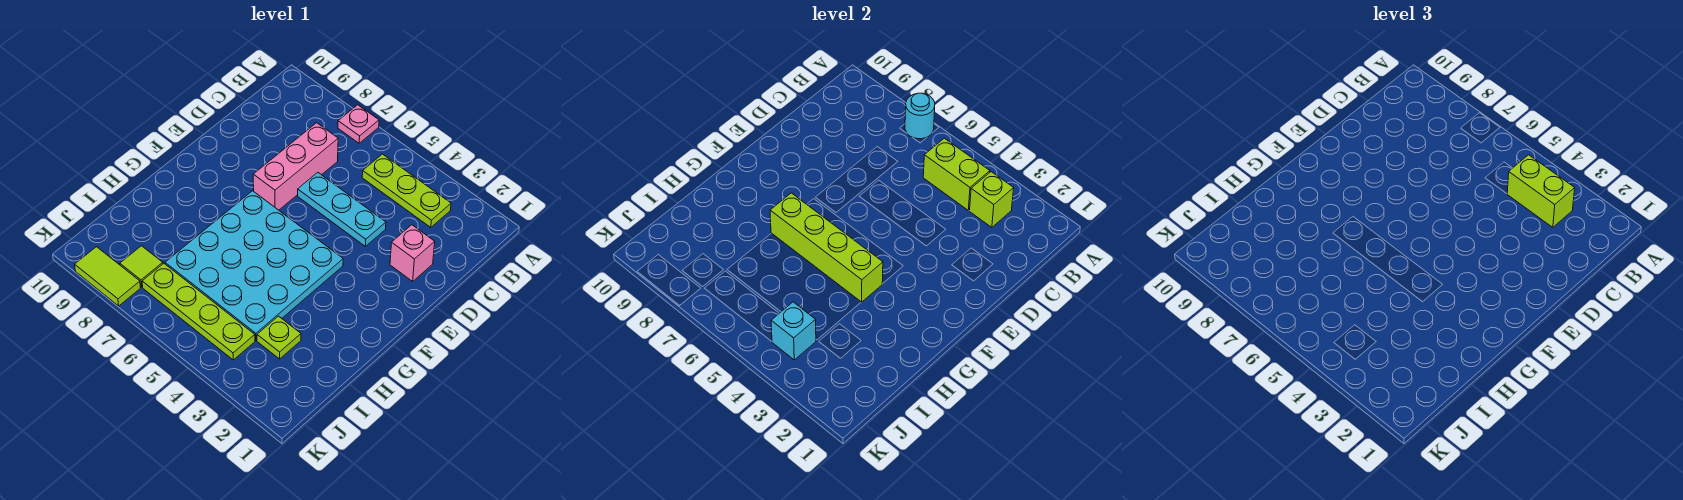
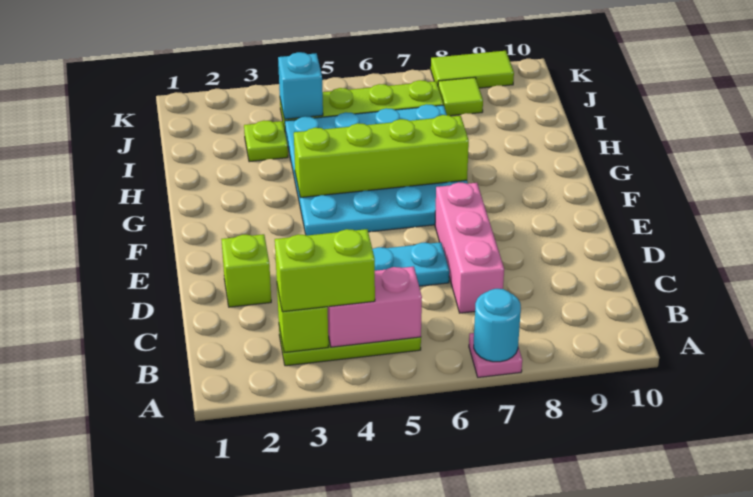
lime 1x2 brick [923,138,990,210] -> pink 1x2 brick [328,267,422,347]
pink 1x1 brick [390,225,435,281] -> lime 1x1 brick [221,234,271,307]

